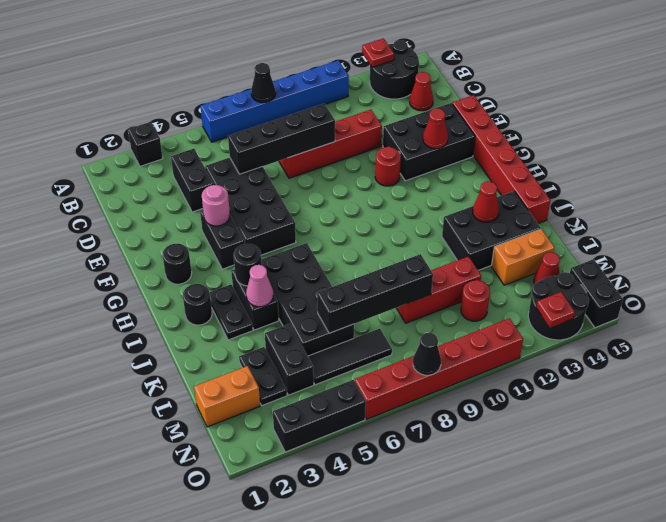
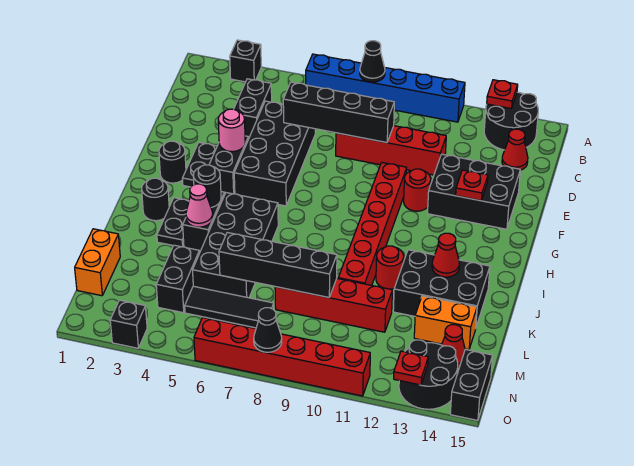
red 1x6 brick [452,95,551,224] -> red 1x6 brick moved to [338,163,407,285]
red 1x1 cone [423,108,448,149] -> red 1x1 plate [456,170,488,201]
black 1x2 plate [239,347,287,405] -> black 1x2 plate moved to [182,143,217,187]
red 1x3 brick [397,256,481,323] -> red 1x4 brick [275,279,392,332]
orange 1x2 brick [194,366,260,427] -> orange 1x2 brick turned to [75,229,120,296]
red 1x1 round brick [461,280,490,321] -> red 1x1 round brick moved to [376,246,404,289]
black 1x3 brick [273,380,366,452] -> black 1x1 brick [110,300,147,348]

